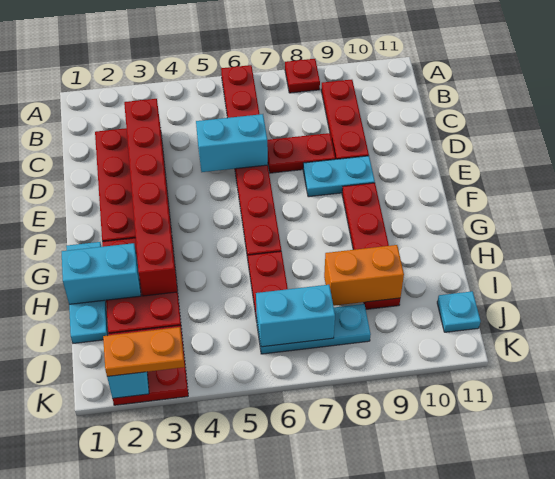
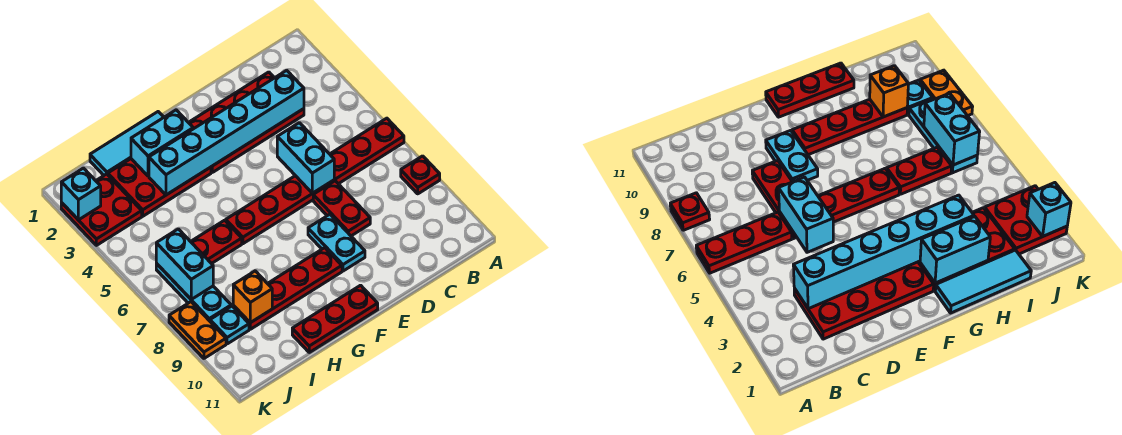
red 1x3 plate [321,80,369,159] -> red 1x3 plate moved to [292,285,378,352]
red 1x6 brick [124,99,177,296] -> cyan 1x6 brick [149,70,304,195]
cyan 1x3 plate [66,242,108,343] -> cyan 1x3 tile [90,112,164,175]
cyan 1x2 brick [62,243,141,304] -> cyan 1x2 brick turned to [131,110,193,176]
orange 1x2 brick [324,245,404,306] -> orange 1x1 brick [233,271,272,323]
cyan 1x1 plate [437,291,481,332] -> cyan 1x1 plate moved to [210,306,249,344]
orange 1x2 plate [103,327,184,376] -> orange 1x2 plate moved to [169,302,226,358]

